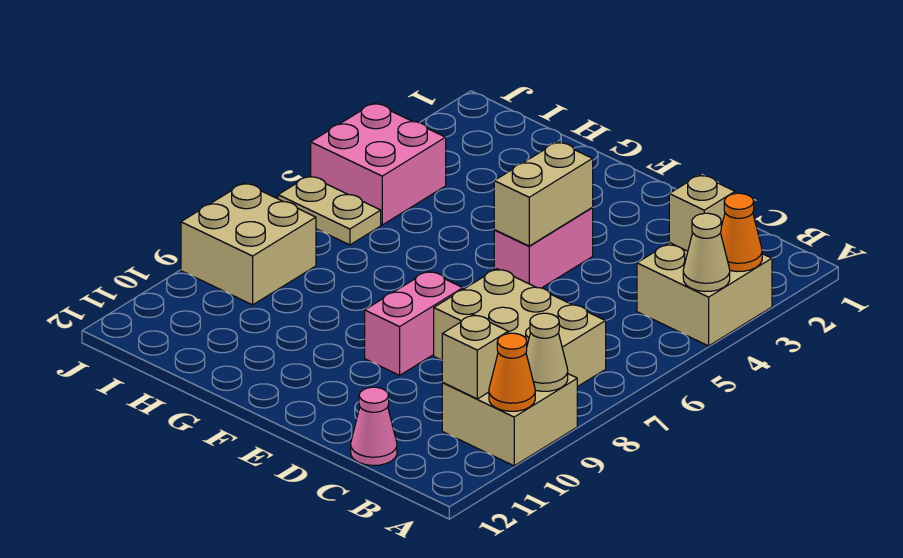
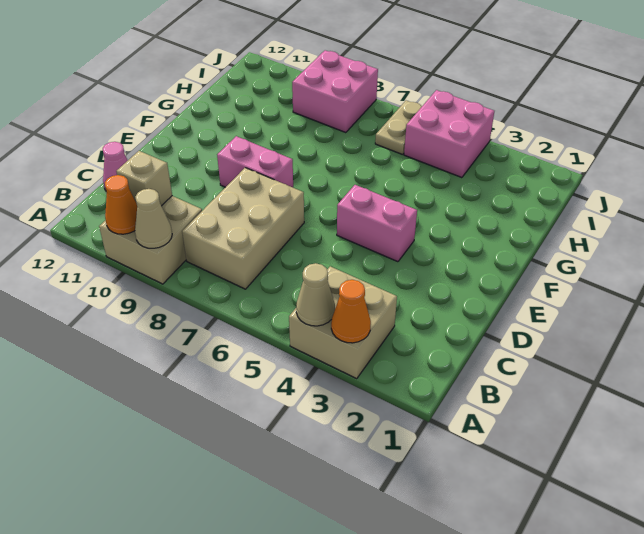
tan 1x1 brick [669,175,735,251] -> none
tan 1x2 brick [494,142,593,246] -> none
tan 2x2 brick [181,183,316,305] -> pink 2x2 brick [292,50,378,133]

